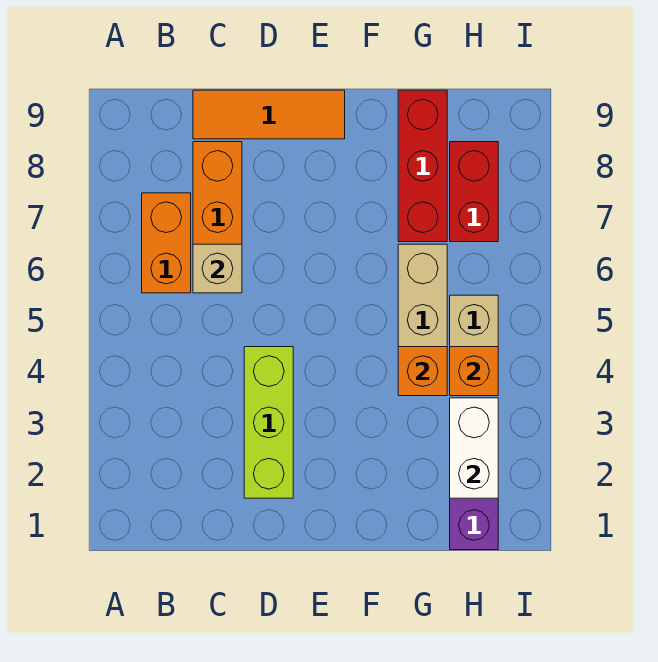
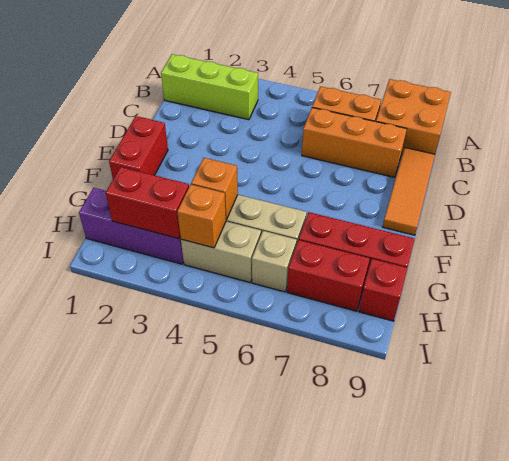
none -> orange 2x2 brick [376,79,451,155]
tan 1x1 brick [193,244,242,293] -> tan 1x1 brick moved to [252,231,297,292]
lime 1x3 brick [244,347,293,498] -> lime 1x3 brick moved to [161,54,258,120]
none -> red 1x2 brick [109,116,168,179]
white 1x2 brick [450,398,498,498] -> red 1x2 brick [106,167,189,239]
none -> red 1x1 brick [359,259,408,321]

